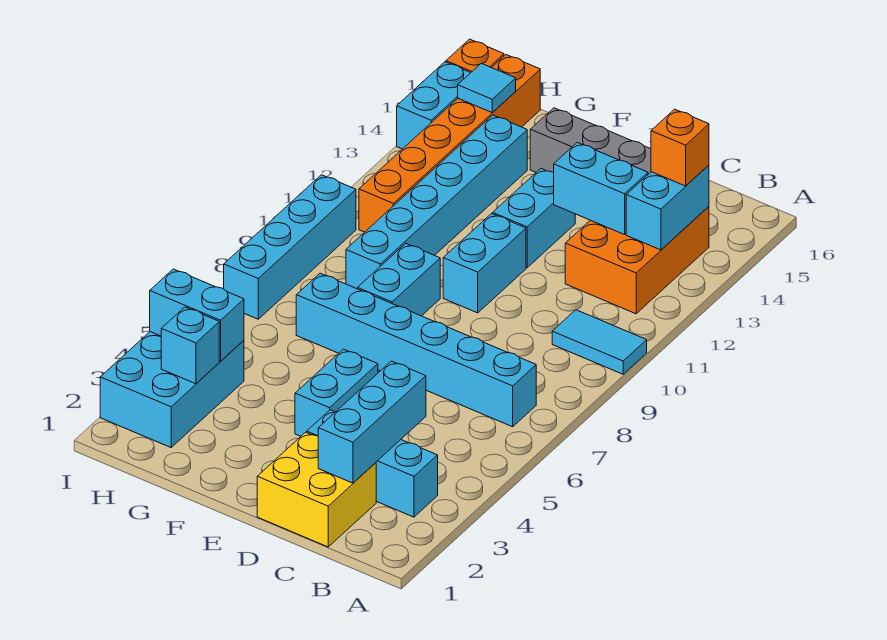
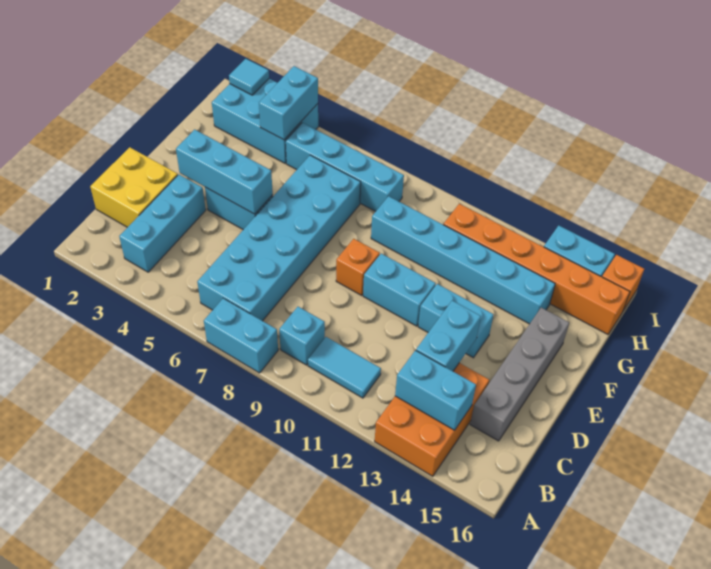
cyan 1x2 tile [552,310,647,374] -> cyan 1x2 tile turned to [308,337,381,398]
cyan 1x6 brick [296,273,536,427] -> cyan 2x6 brick [197,155,361,321]
orange 2x3 brick [565,207,709,314] -> orange 2x3 brick turned to [375,363,489,476]
orange 1x1 brick [651,109,709,186] -> orange 1x1 brick moved to [336,239,380,295]
cyan 1x3 brick [318,361,426,483] -> cyan 1x3 brick moved to [176,130,273,214]
cyan 1x2 brick [358,244,440,316] -> cyan 1x2 brick moved to [204,298,278,373]
cyan 1x1 brick [161,307,219,384] -> cyan 1x1 brick moved to [279,307,325,365]
cyan 1x1 tile [458,63,516,113] -> cyan 1x1 tile moved to [229,59,269,95]
cyan 1x4 brick [224,175,356,319] -> cyan 1x4 brick moved to [286,123,404,211]

